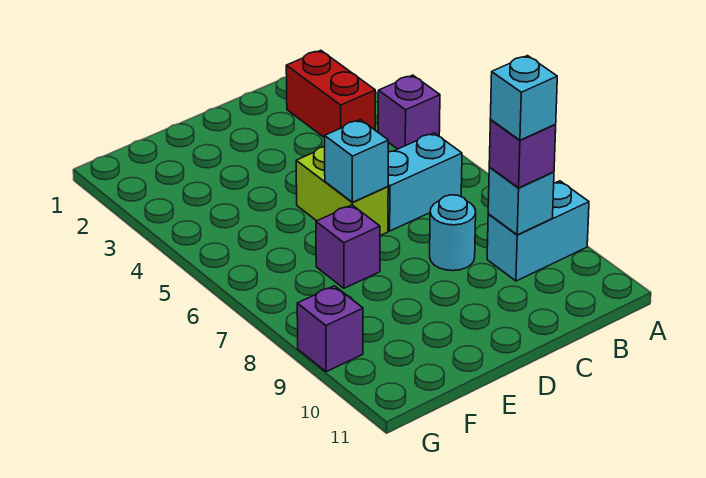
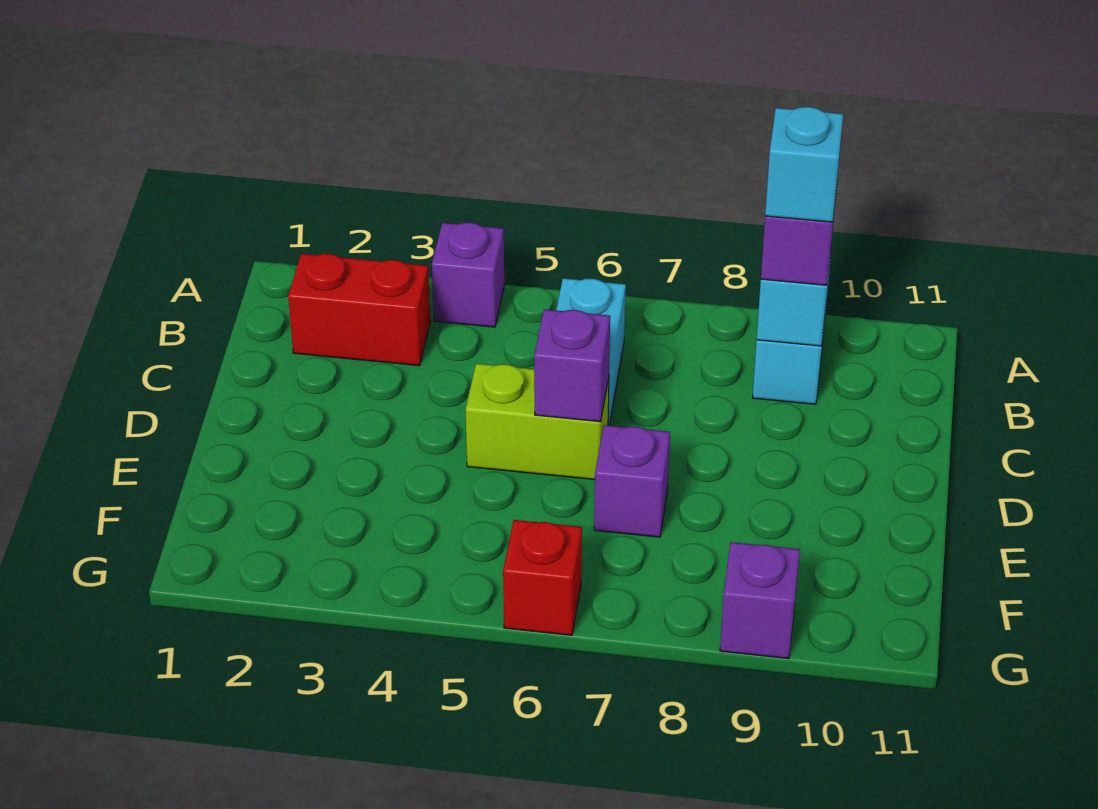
cyan 1x1 round brick [430,195,476,271] -> none
cyan 1x1 brick [325,120,388,202] -> purple 1x1 brick [534,309,610,422]
none -> red 1x1 brick [503,520,582,635]

